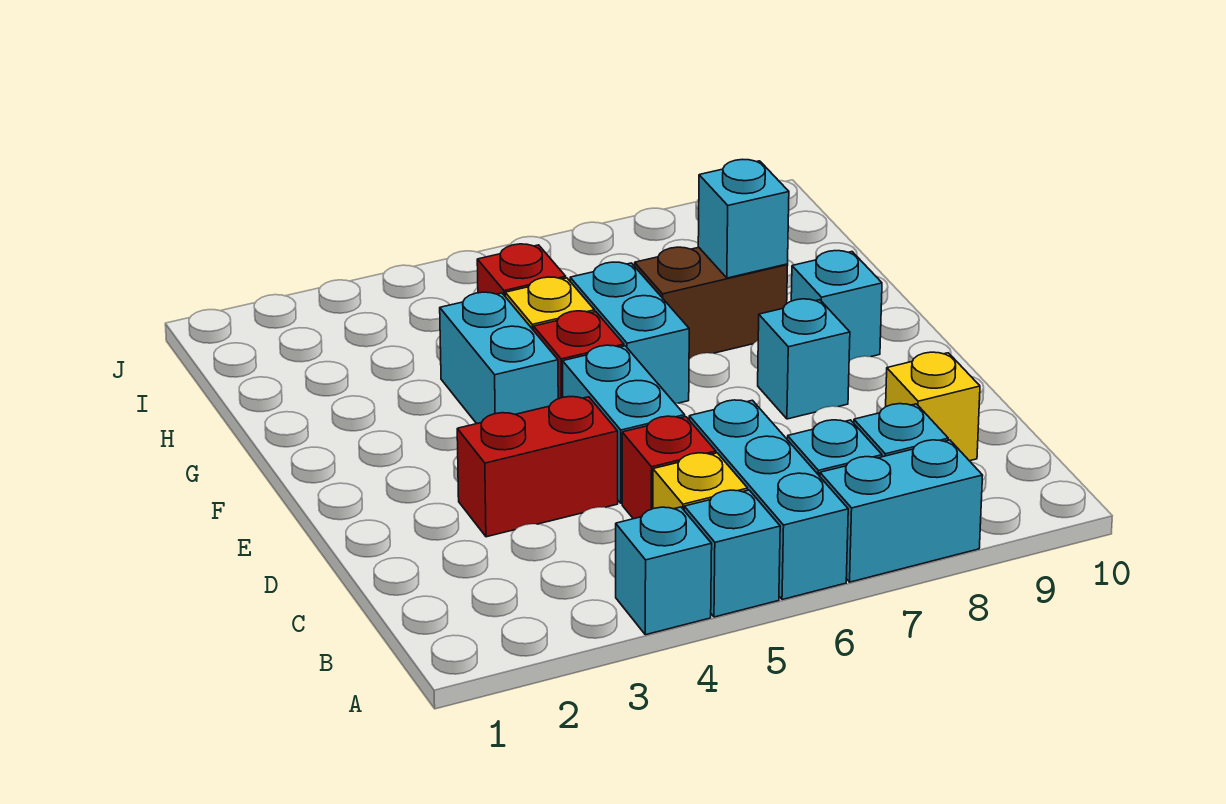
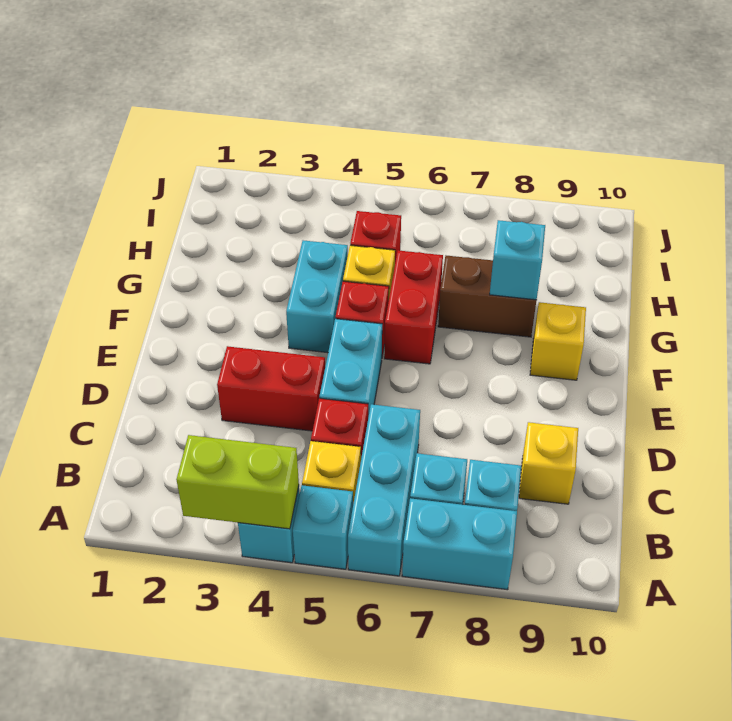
none -> lime 1x2 brick [176,435,299,529]
cyan 1x1 brick [758,299,850,419] -> none
cyan 1x2 brick [570,262,689,403] -> red 1x2 brick [384,250,443,364]
cyan 1x1 brick [791,251,882,361] -> yellow 1x1 brick [530,302,586,380]

